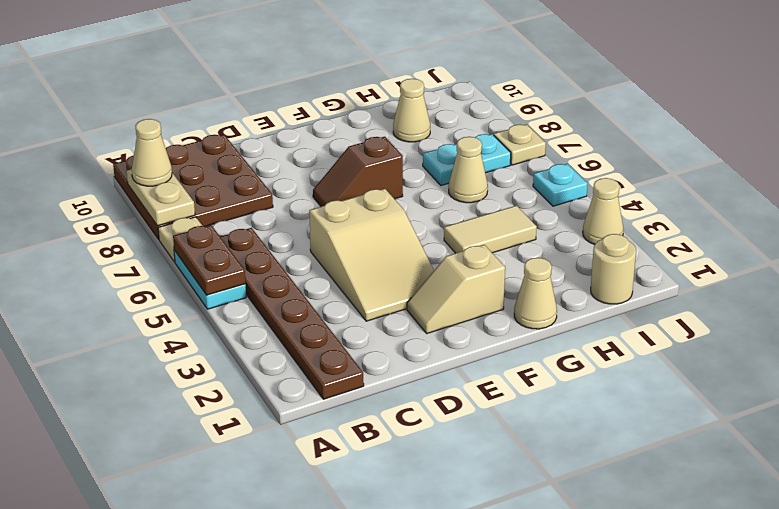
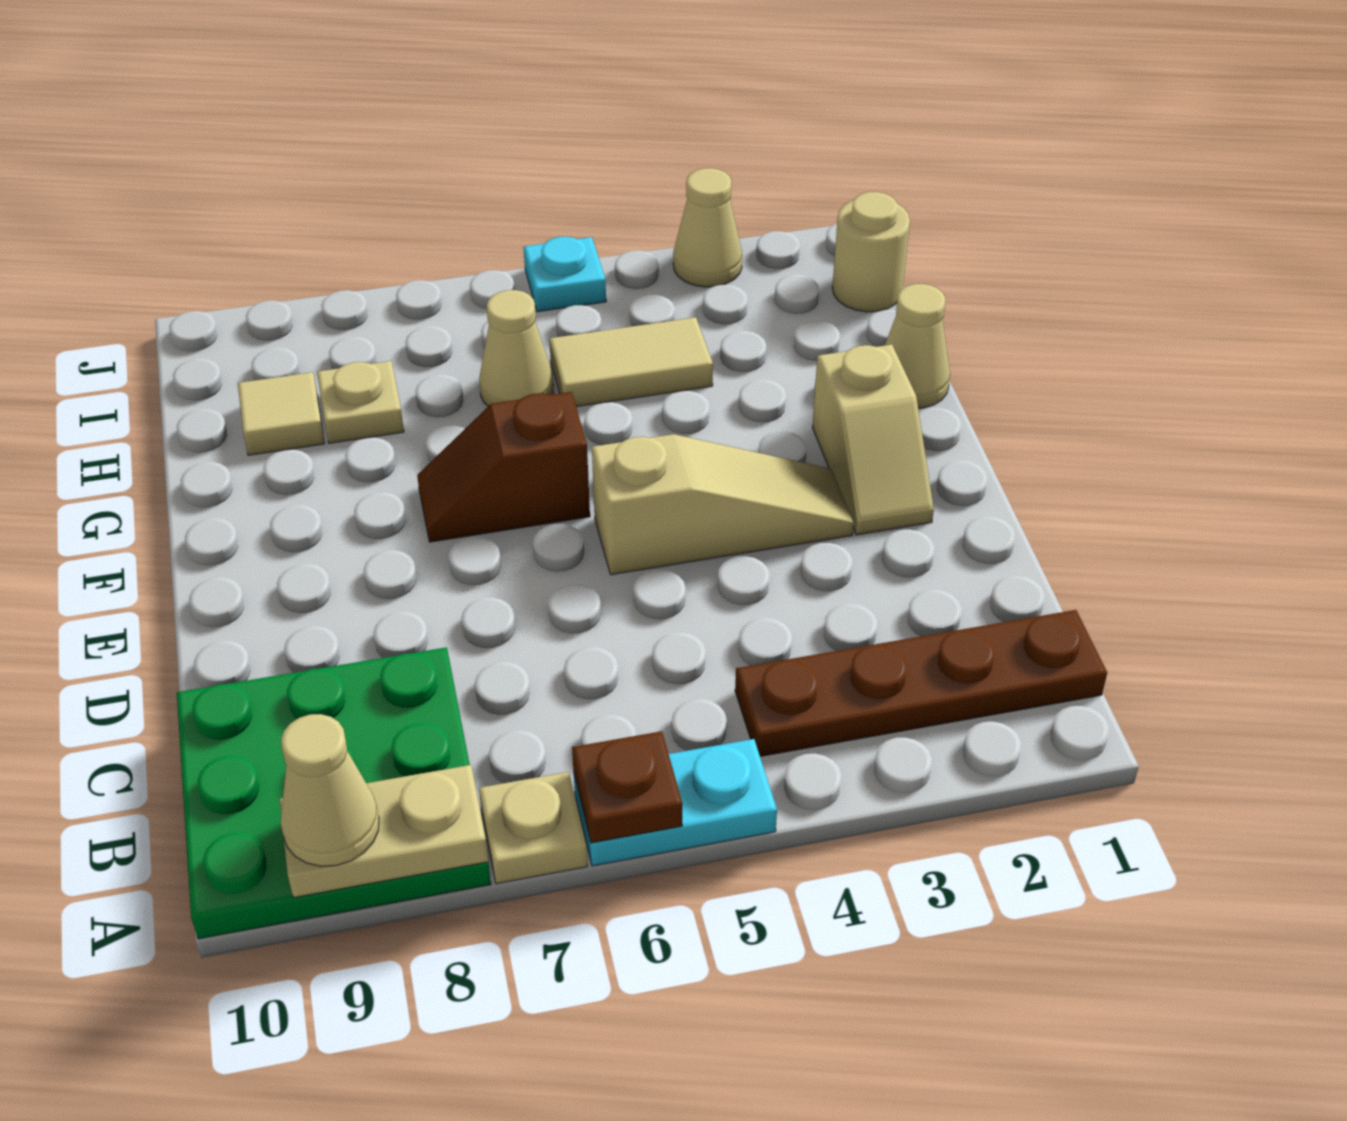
brown 1x2 plate [173,225,246,295] -> brown 1x1 plate [572,731,683,843]
brown 3x3 plate [113,135,273,239] -> green 3x3 plate [177,647,491,939]
brown 1x6 plate [221,228,364,399] -> brown 1x4 plate [735,610,1107,756]
tan 2x3 slope [309,189,434,321] -> tan 1x3 slope [592,434,853,575]
brown 1x2 slope [313,137,403,207] -> brown 1x2 slope turned to [417,392,590,542]
tan 1x2 tile [444,206,537,253] -> tan 1x2 tile turned to [549,317,713,407]
cyan 1x2 plate [423,134,511,185] -> none
tan 1x1 cone [393,79,430,142] -> tan 1x1 tile [238,372,325,455]
tan 1x1 plate [494,124,546,165] -> tan 1x1 plate moved to [317,361,404,443]

